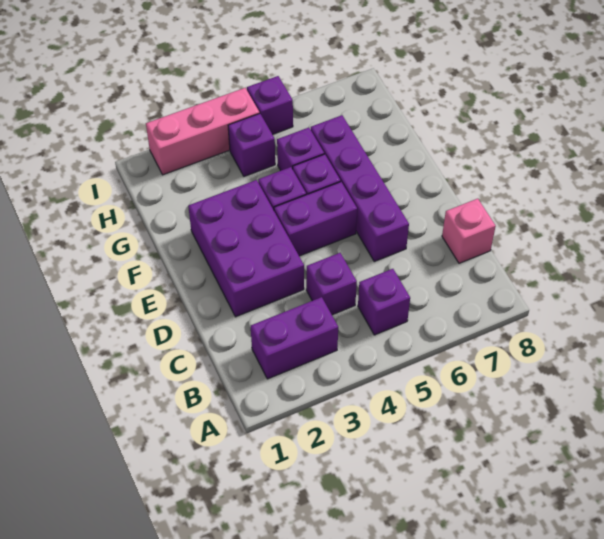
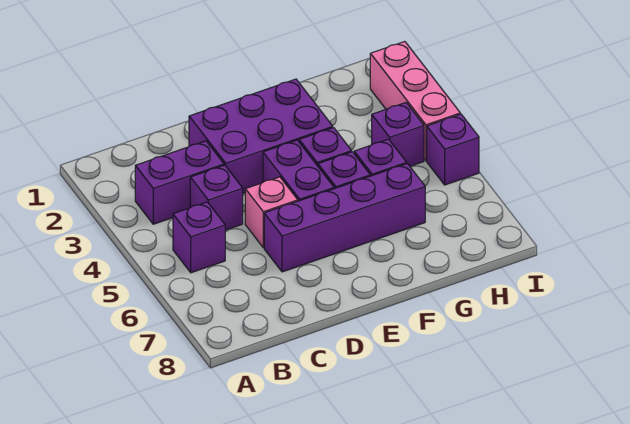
purple 1x2 brick [251,297,338,379] -> purple 1x2 brick turned to [135,141,224,224]
pink 1x1 brick [442,199,496,263] -> pink 1x1 brick moved to [245,177,298,248]

